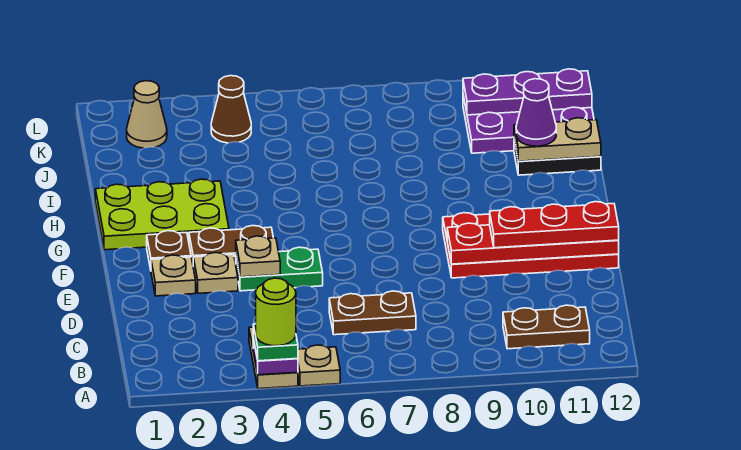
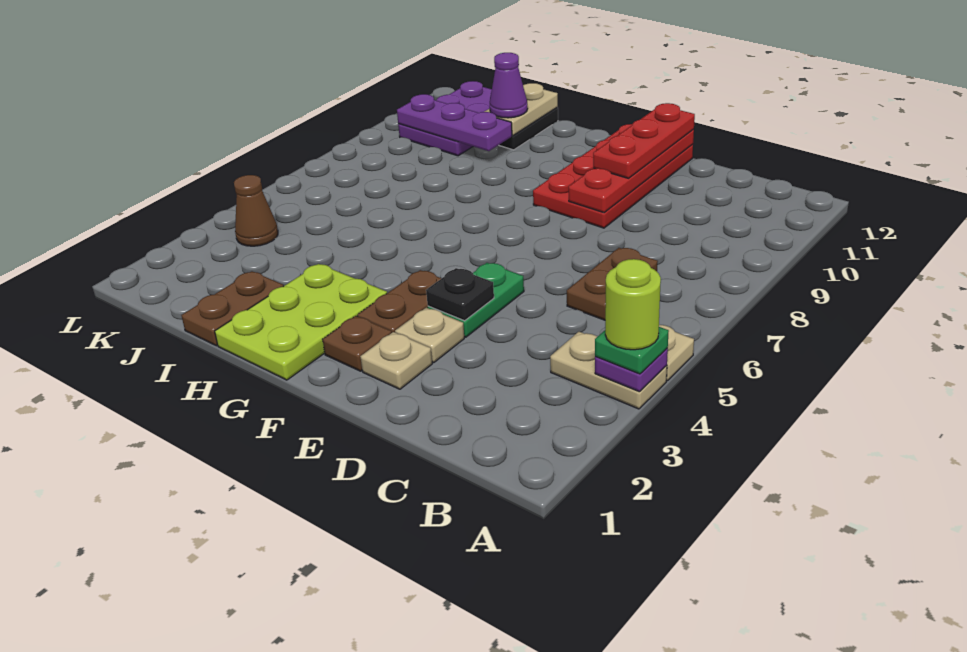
brown 1x2 plate [503,305,590,349] -> brown 1x2 plate moved to [181,271,284,346]
tan 1x1 plate [236,236,280,277] -> black 1x1 plate [426,268,494,321]
tan 1x1 cone [127,81,167,148] -> none
purple 1x3 plate [463,69,592,115] -> purple 1x3 plate turned to [397,94,512,151]

